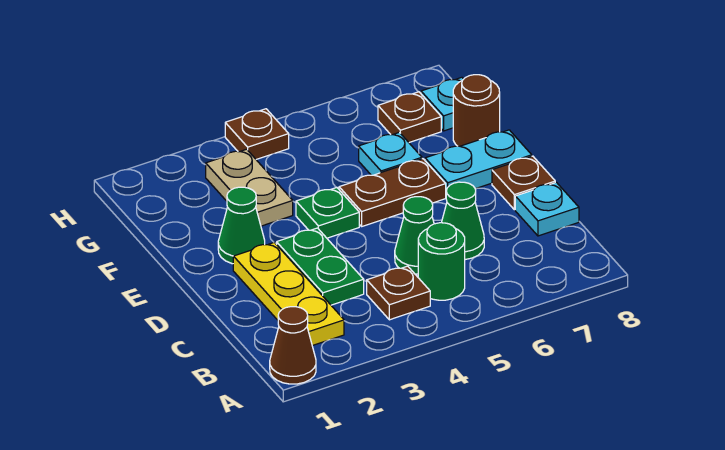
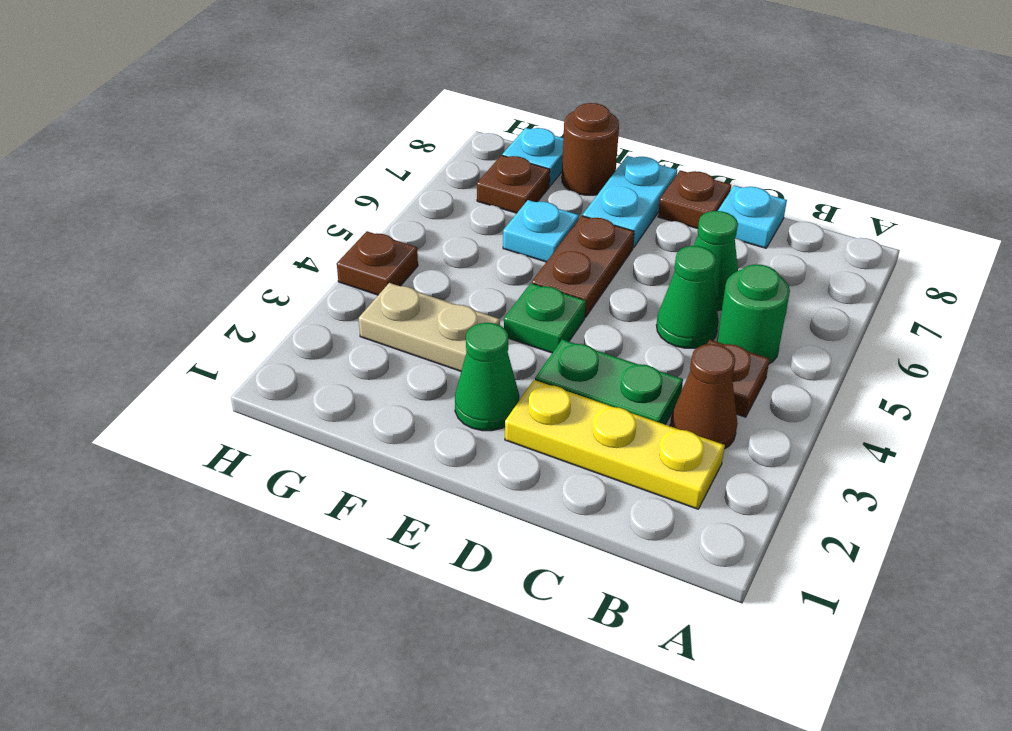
brown 1x1 cone [270,307,316,384] -> brown 1x1 cone moved to [670,344,738,449]

